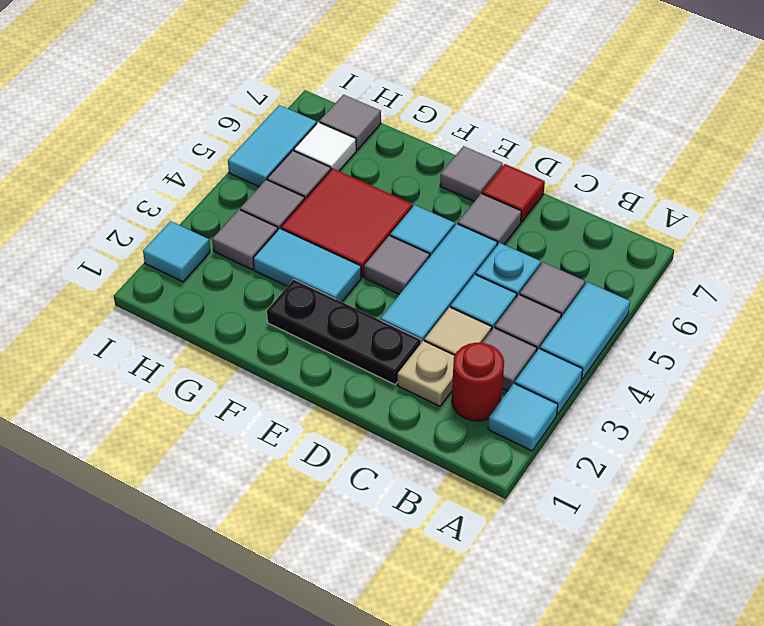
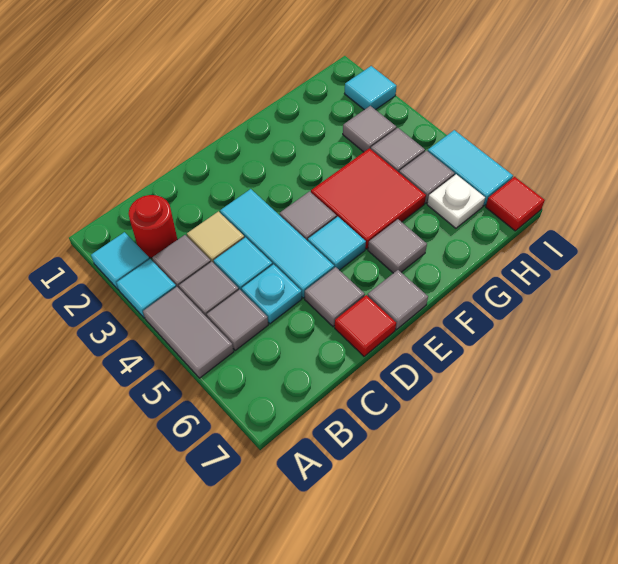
cyan 1x2 tile [540,282,630,379] -> grey 1x2 tile [143,287,234,378]
tan 1x1 plate [398,341,455,406] -> none
black 1x3 plate [267,279,421,384] -> none
cyan 1x2 tile [253,228,361,302] -> none
white 1x1 tile [294,122,356,171] -> white 1x1 plate [427,174,485,228]
grey 1x1 tile [320,95,381,150] -> grey 1x1 tile moved to [368,219,427,273]
none -> red 1x1 tile [486,177,545,231]

